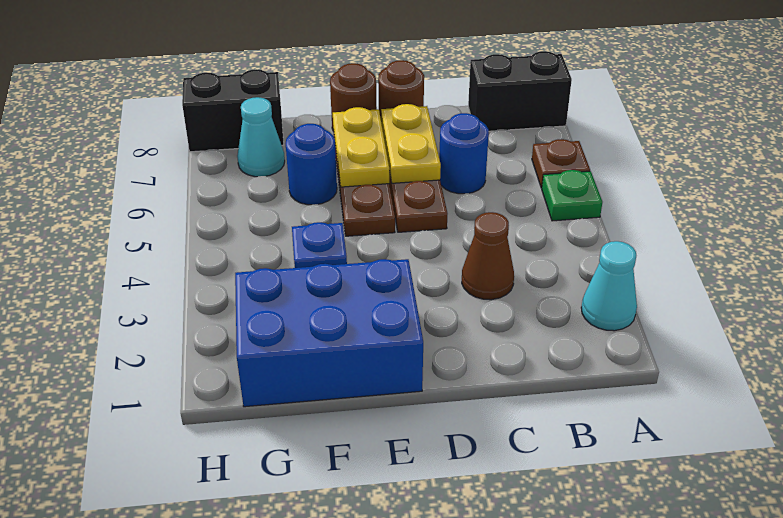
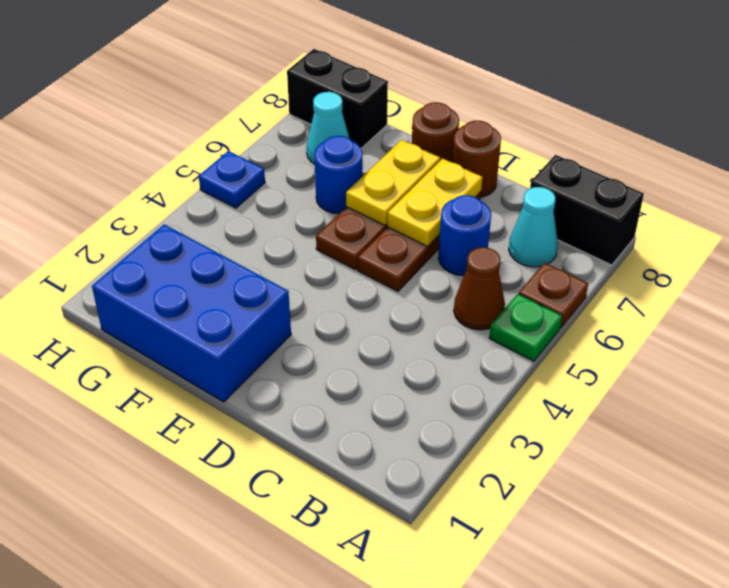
cyan 1x1 cone [581,241,637,331] -> cyan 1x1 cone moved to [509,187,558,267]
brown 1x1 cone [462,212,514,300] -> brown 1x1 cone moved to [454,247,505,330]
blue 1x1 plate [292,222,347,268] -> blue 1x1 plate moved to [199,151,265,208]

